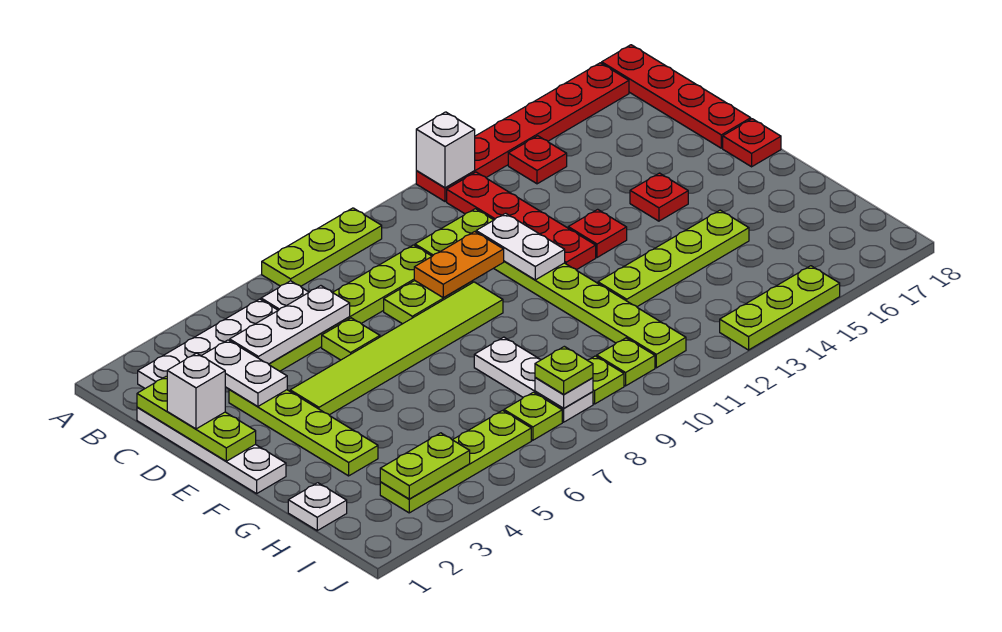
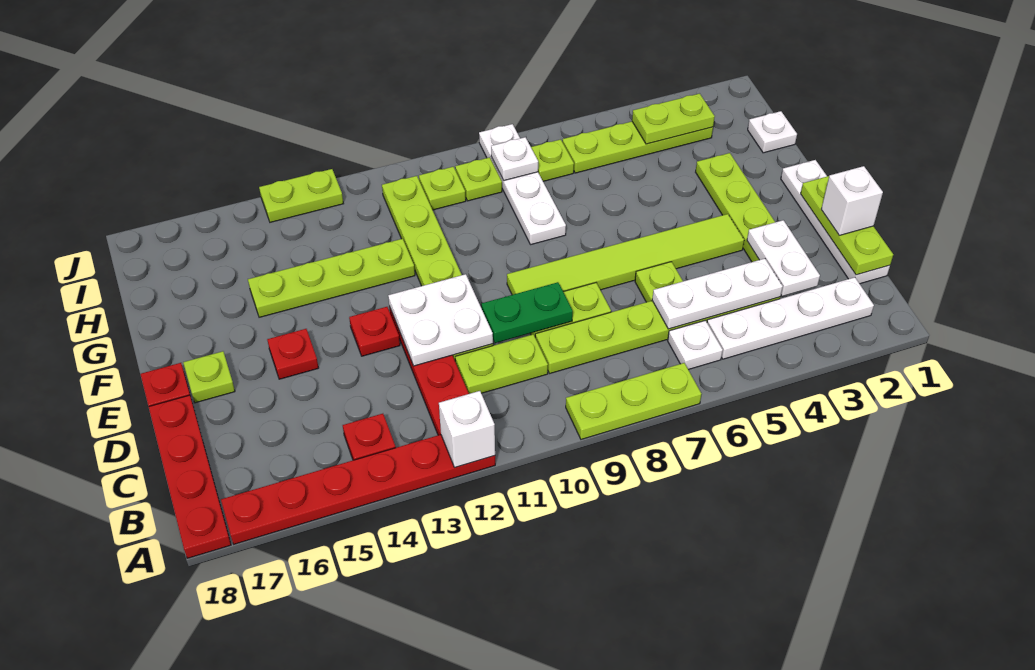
orange 1x2 plate [414,232,504,298] -> green 1x2 plate [481,282,573,343]
white 1x2 plate [476,213,565,280] -> white 2x2 plate [388,274,493,366]
white 1x3 plate [474,337,593,422] -> white 1x4 plate [479,124,566,245]
lime 1x1 plate [535,346,593,395] -> lime 1x1 plate moved to [183,351,235,403]
lime 1x3 plate [720,266,840,350] -> lime 1x2 plate [259,169,343,222]

